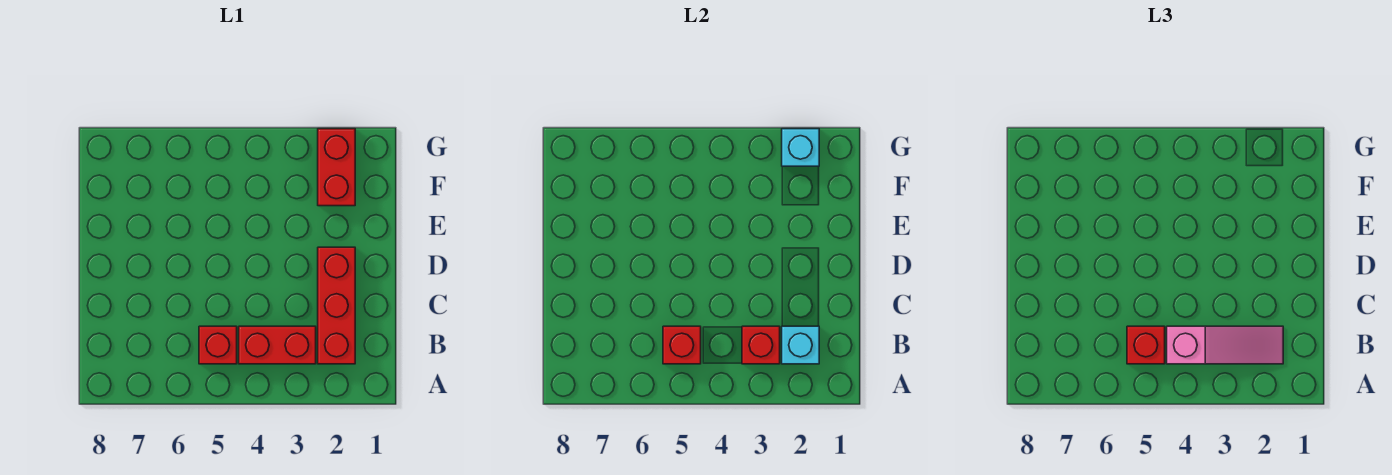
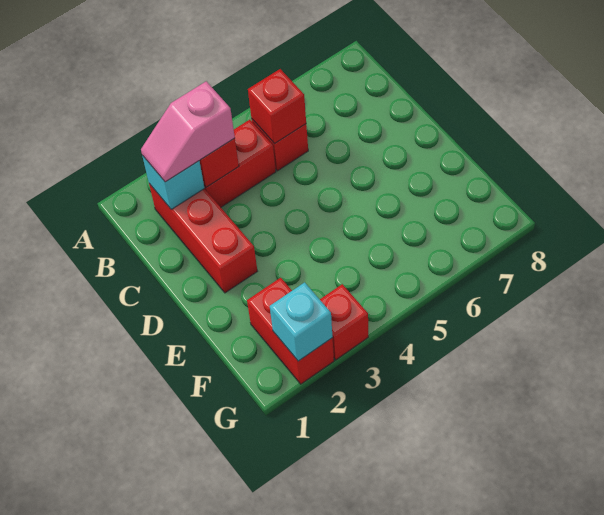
pink 1x3 slope [1167,326,1283,364] -> pink 1x2 slope [141,81,235,182]
red 1x1 brick [1127,326,1165,364] -> red 1x1 brick moved to [320,284,368,360]

